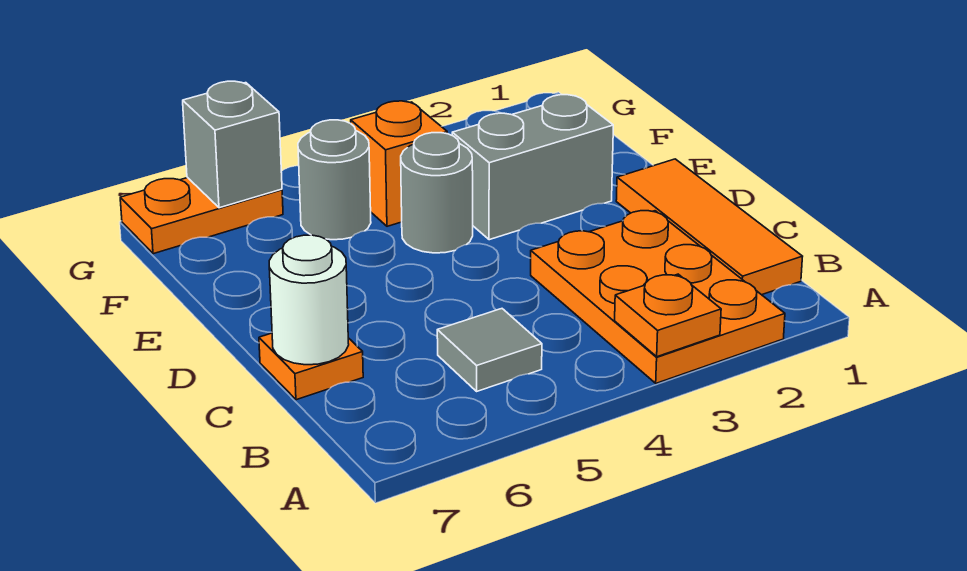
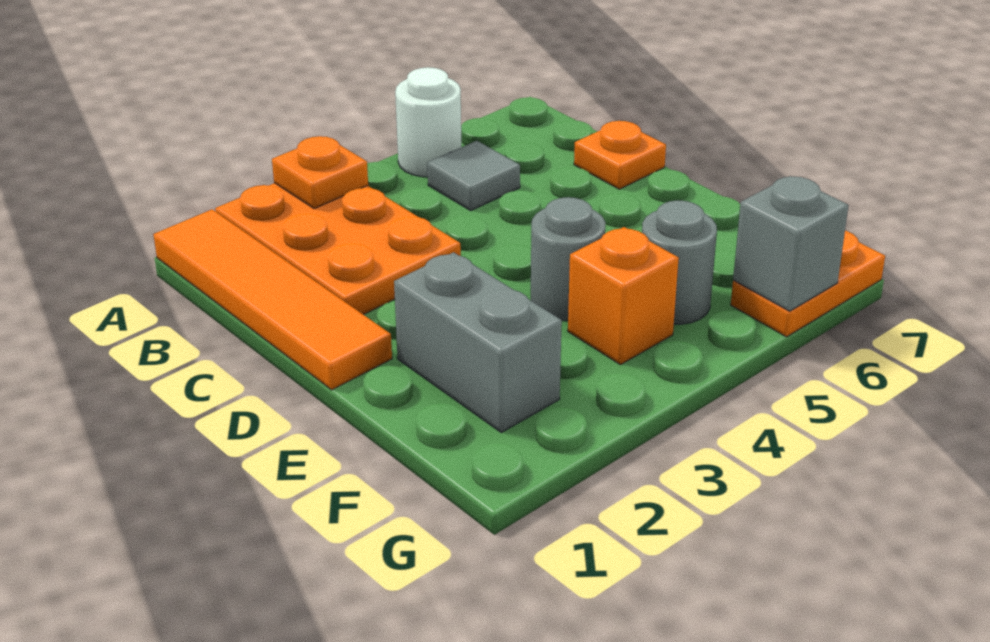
orange 1x3 tile [616,159,803,295] -> orange 1x4 tile [153,209,392,390]
white 1x1 round brick [269,235,349,365] -> white 1x1 round brick moved to [395,67,461,177]
grey 1x2 brick [452,95,613,240] -> grey 1x2 brick turned to [394,252,562,432]

